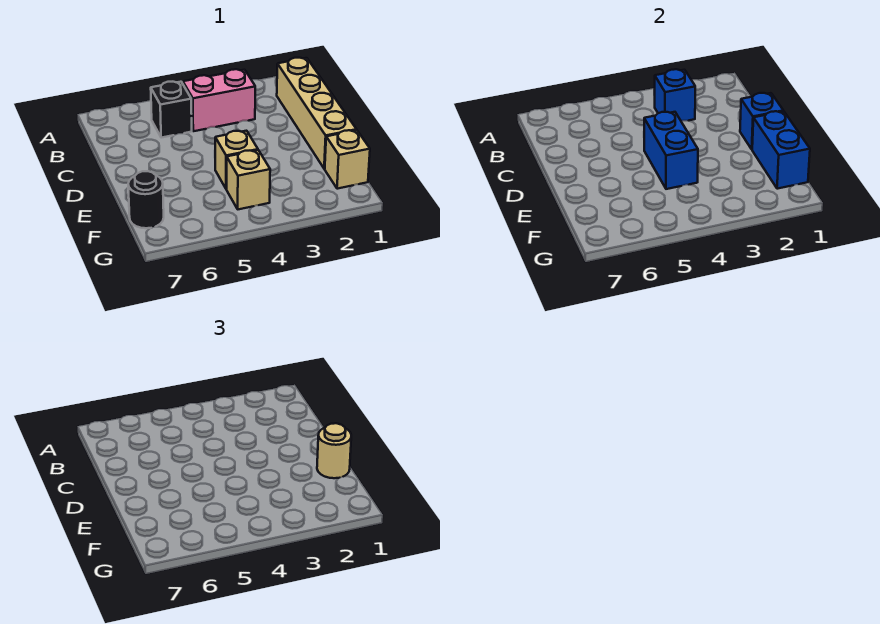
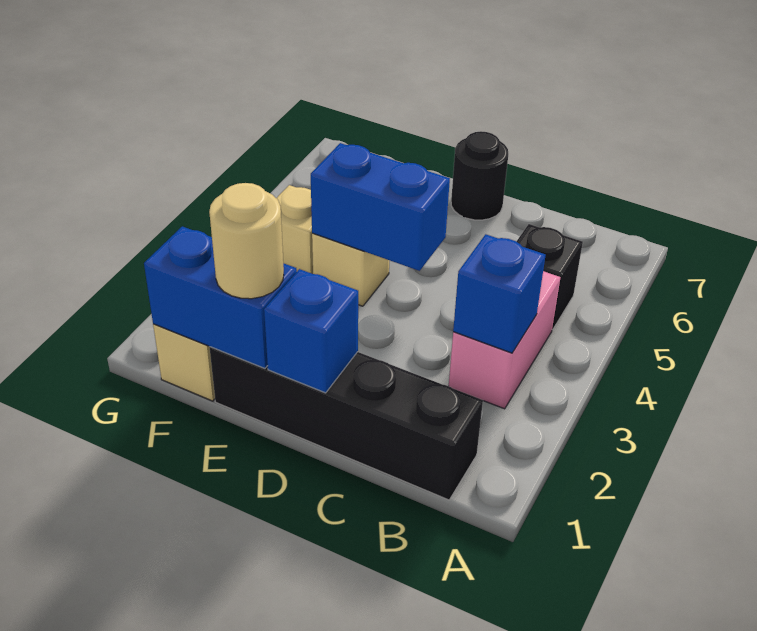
tan 1x4 brick [277,58,357,169] -> black 1x4 brick [210,347,483,500]
black 1x1 round brick [128,171,164,228] -> black 1x1 round brick moved to [451,131,508,220]

